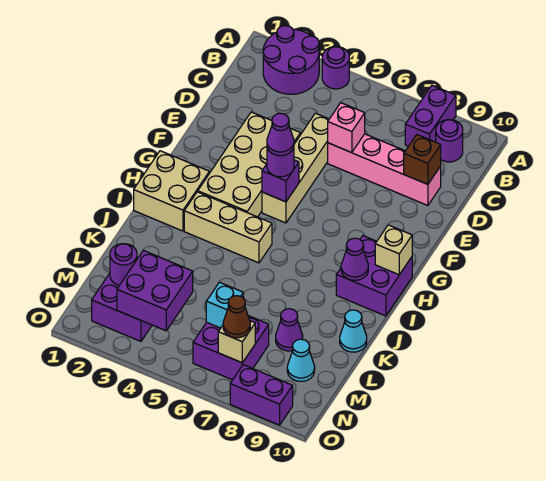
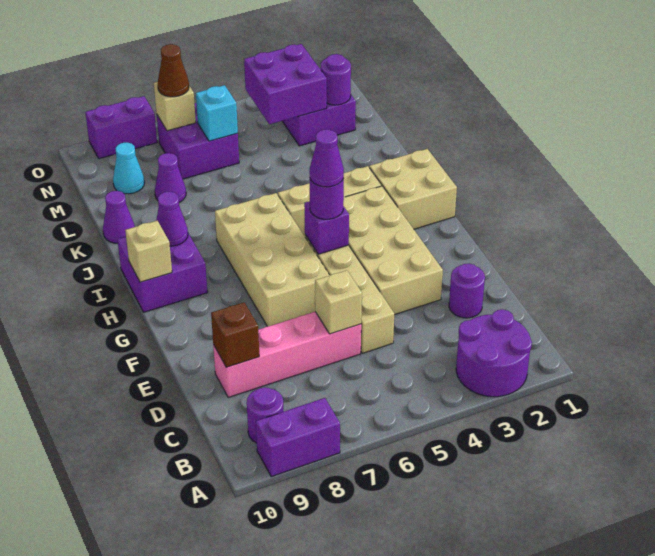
purple 1x1 round brick [322,47,349,89] -> purple 1x1 round brick moved to [449,263,485,318]
purple 1x2 brick [405,85,456,146] -> purple 1x2 brick turned to [256,398,340,477]
pink 1x1 brick [328,103,365,153] -> tan 1x1 brick [315,270,362,334]
none -> tan 2x4 brick [215,193,330,327]
cyan 1x1 cone [340,310,367,352] -> purple 1x1 cone [103,191,135,243]

